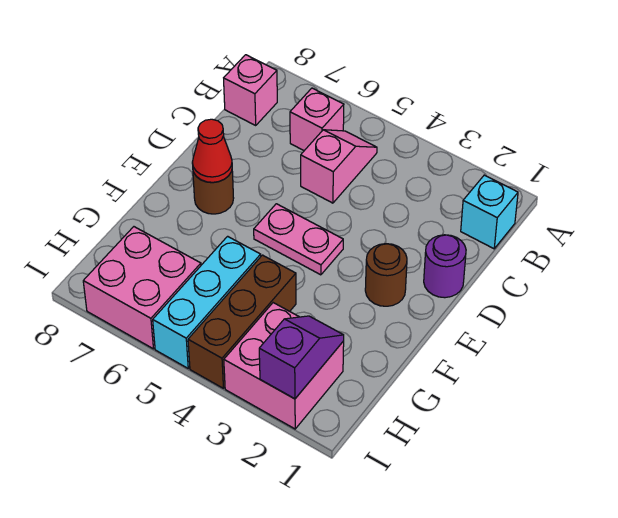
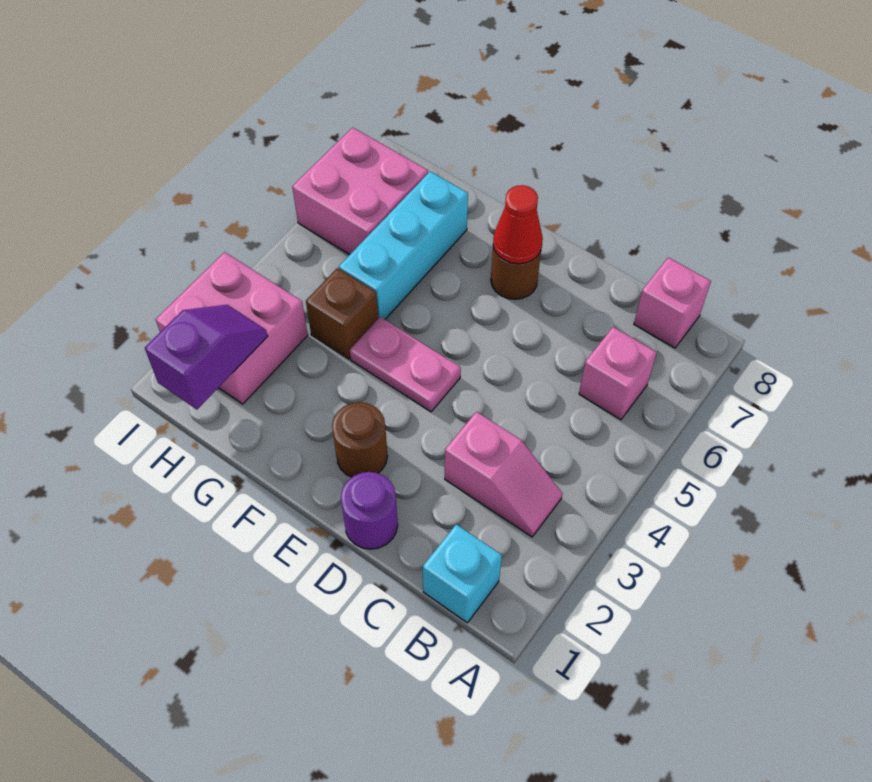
pink 1x2 slope [301,130,377,203] -> pink 1x2 slope moved to [445,412,562,537]
pink 1x2 plate [254,204,343,275] -> pink 1x2 plate turned to [350,317,461,412]
brown 1x3 brick [188,255,296,388] -> brown 1x1 brick [306,268,378,359]
cyan 1x3 brick [153,236,261,368] -> cyan 1x3 brick turned to [339,172,468,320]
purple 1x2 slope [259,316,344,399] -> purple 1x2 slope turned to [145,305,268,410]

